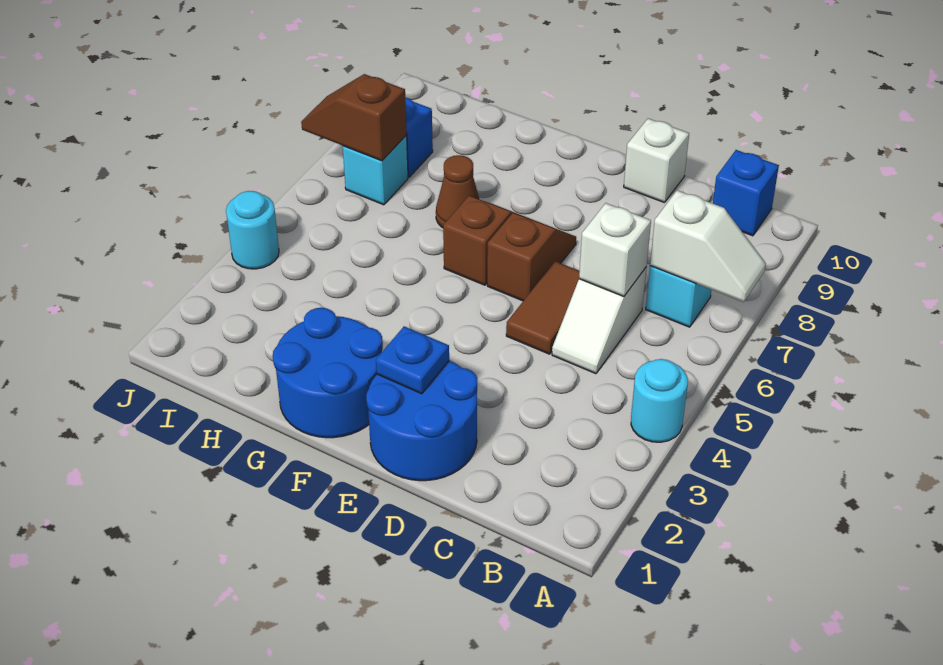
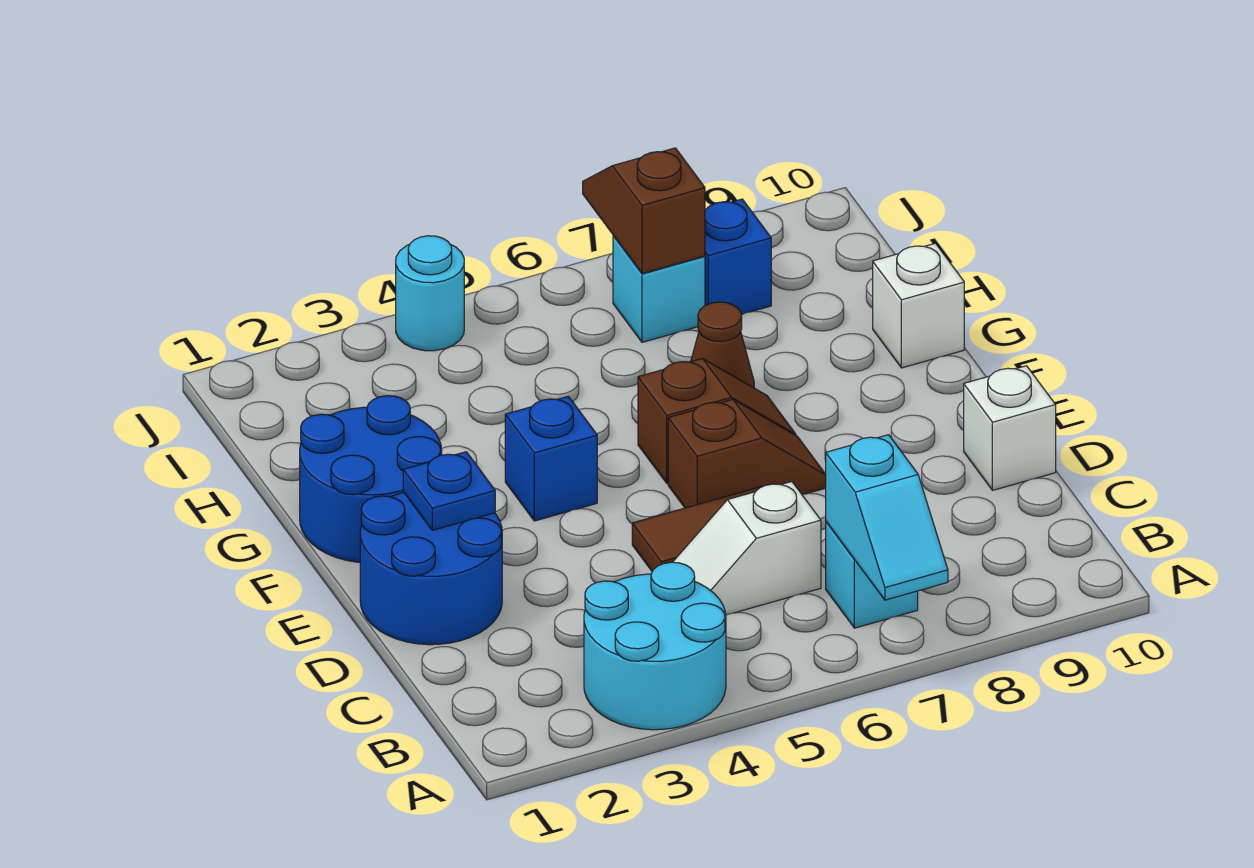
cyan 1x1 round brick [631,359,688,442] -> cyan 2x2 round brick [584,562,726,730]
white 1x2 slope [650,190,766,302] -> cyan 1x2 slope [826,435,948,600]
blue 1x1 brick [713,150,779,236] -> blue 1x1 brick moved to [505,396,597,521]
white 1x1 brick [579,203,651,296] -> white 1x1 brick moved to [873,243,964,368]

